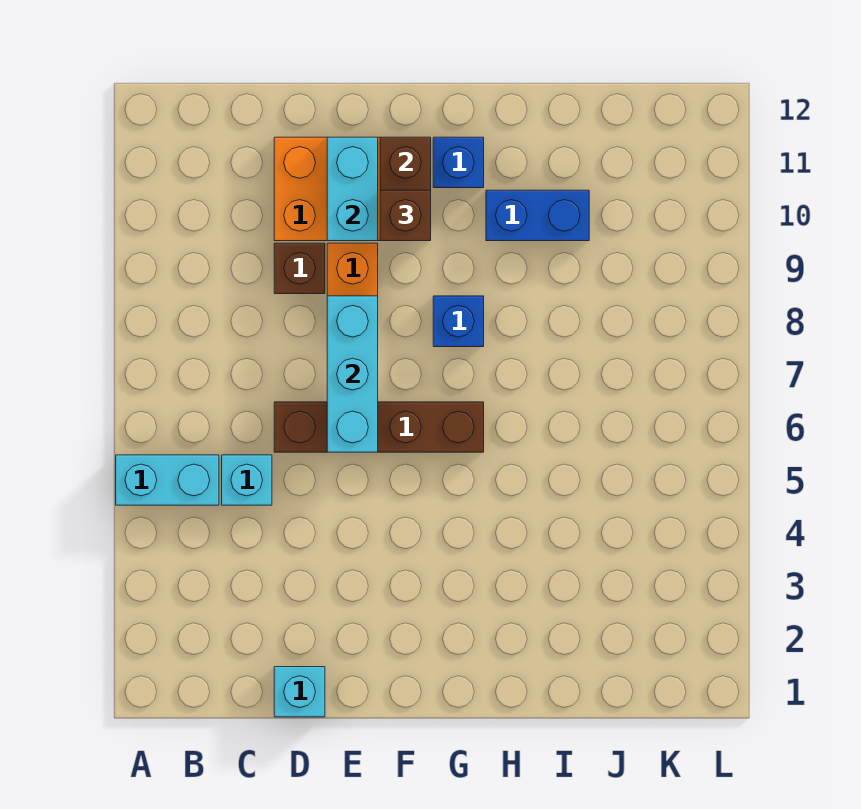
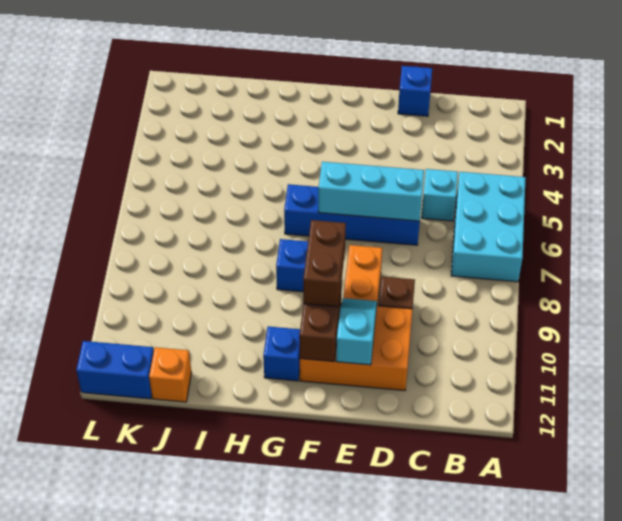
cyan 1x2 brick [116,455,219,505] -> cyan 2x3 brick [451,172,526,282]
cyan 1x1 brick [274,667,325,717] -> blue 1x1 brick [398,66,432,116]
brown 1x4 brick [274,402,484,452] -> blue 1x4 brick [284,184,420,245]
cyan 1x3 brick [327,296,378,452] -> cyan 1x3 brick turned to [318,162,424,221]
cyan 1x2 brick [327,137,378,241] -> cyan 1x2 slope [336,298,377,365]
brown 1x1 brick [380,190,431,241] -> brown 1x2 brick [303,220,346,307]
blue 1x2 brick [486,190,589,241] -> blue 1x2 brick moved to [76,341,154,399]
none -> orange 1x1 brick [149,347,192,402]

